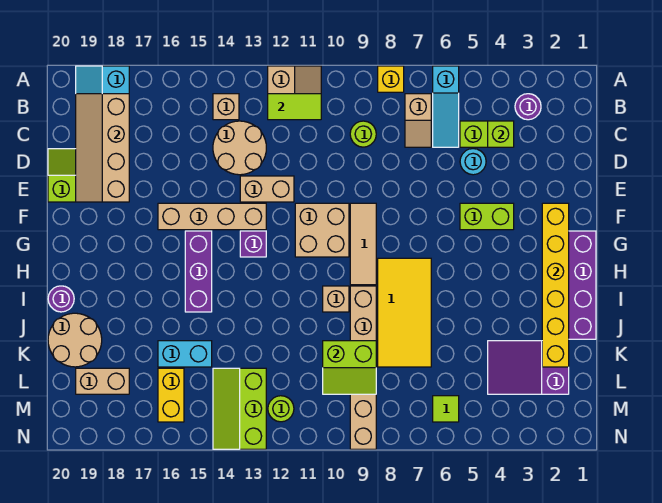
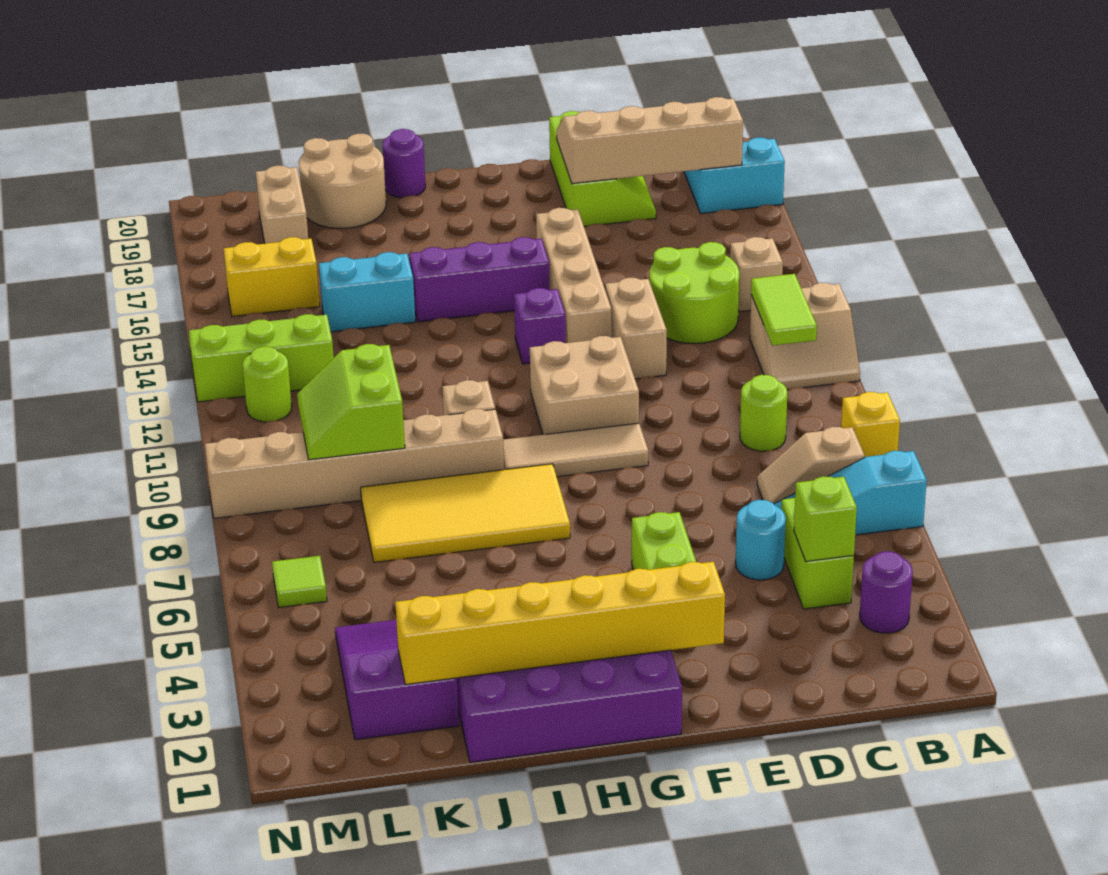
tan 2x2 round brick [213,121,266,175] -> lime 2x2 round brick [649,242,739,344]
cyan 1x2 brick [158,341,212,367] -> cyan 1x2 brick turned to [319,252,415,332]

